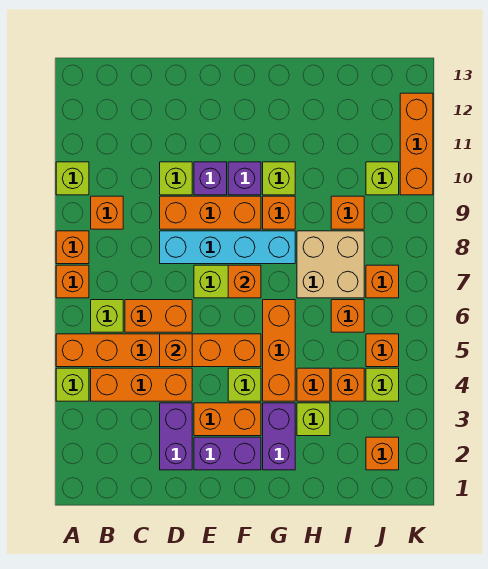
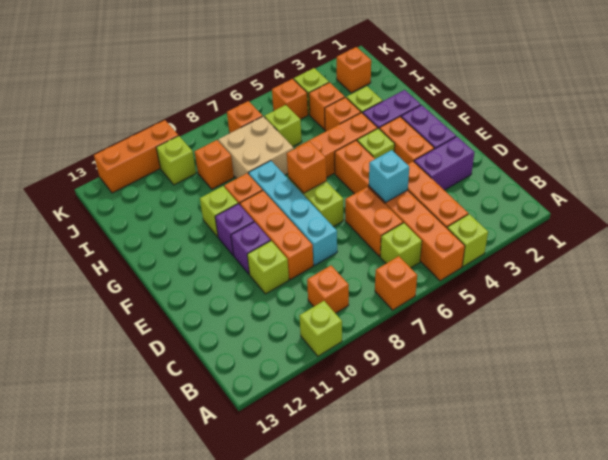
orange 1x1 brick [56,231,89,264] -> none
orange 1x1 brick [160,334,192,367] -> cyan 1x1 brick [369,150,409,202]
orange 1x1 brick [331,300,364,332] -> lime 1x1 brick [264,105,302,146]

